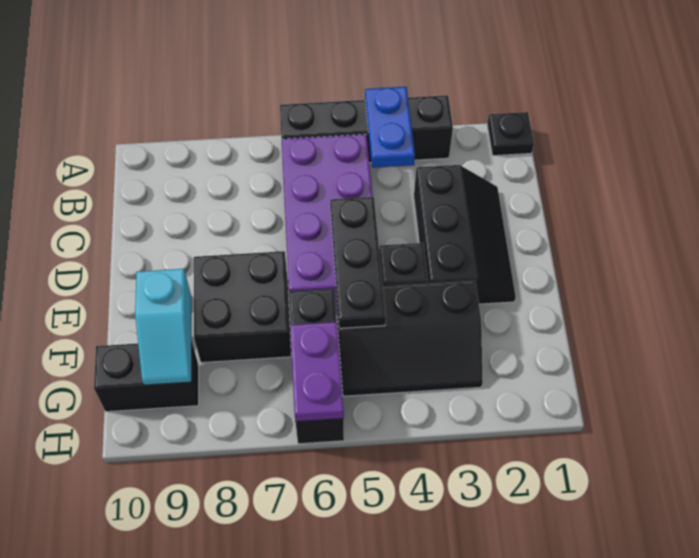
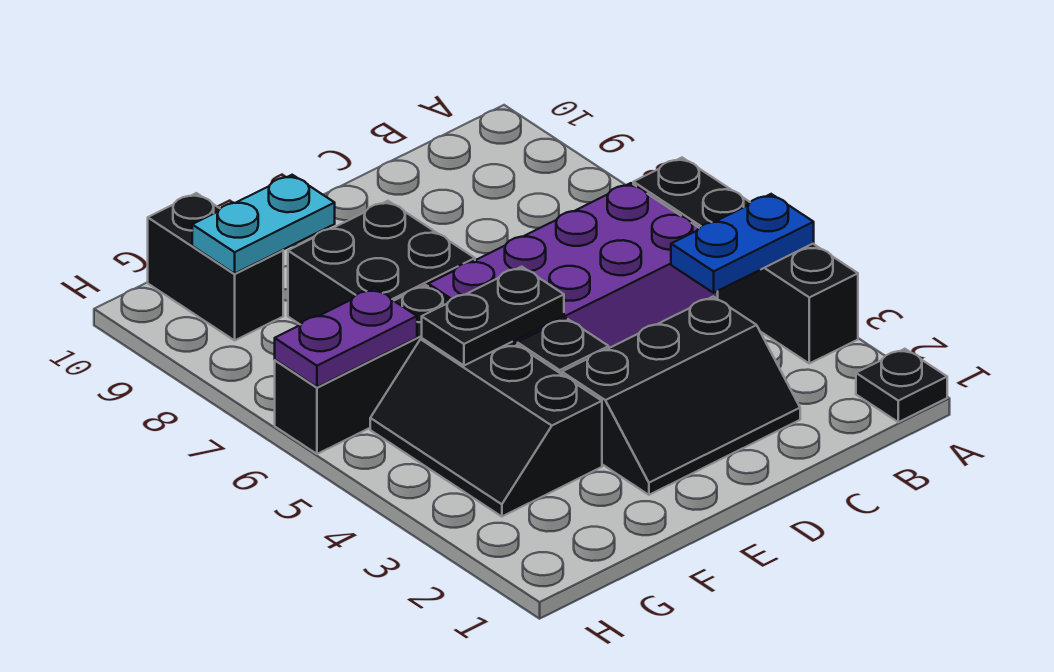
black 1x3 plate [330,197,386,328] -> black 1x2 plate [422,267,564,366]
cyan 1x2 slope [135,269,192,385] -> cyan 1x2 plate [192,175,335,274]

